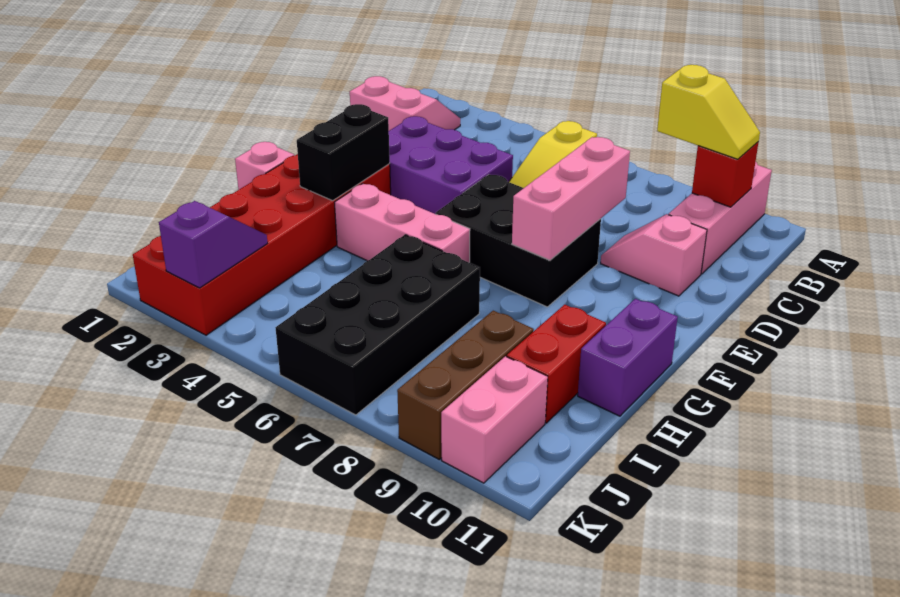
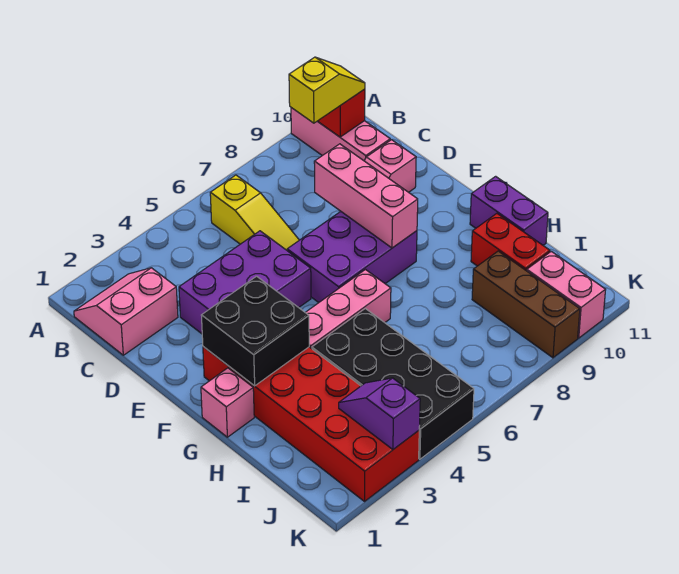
black 2x3 brick [436,174,601,307] -> purple 2x3 brick [287,212,417,303]
black 1x2 brick [297,104,390,201] -> black 2x2 brick [201,276,309,386]
black 2x4 brick [276,235,480,415] -> black 2x4 brick moved to [312,309,474,459]

